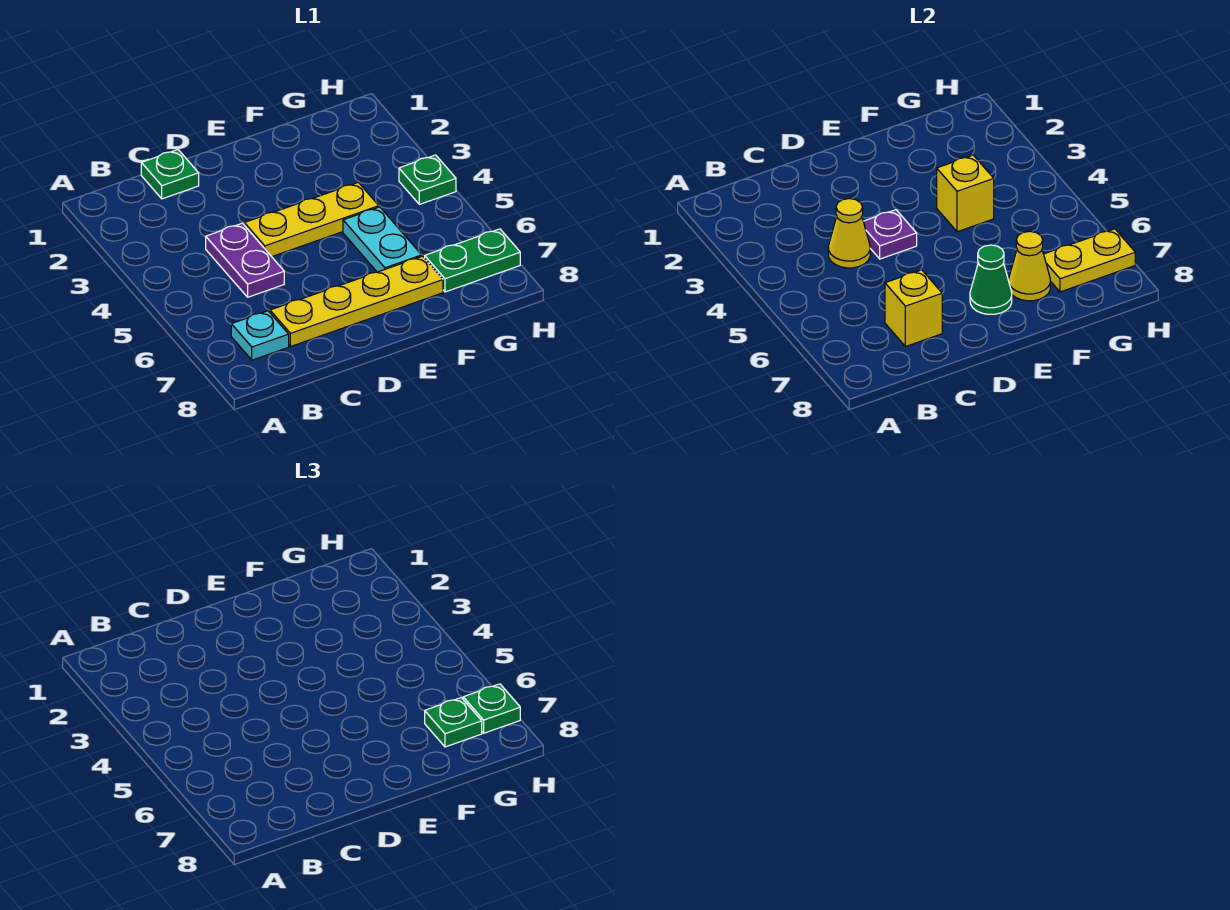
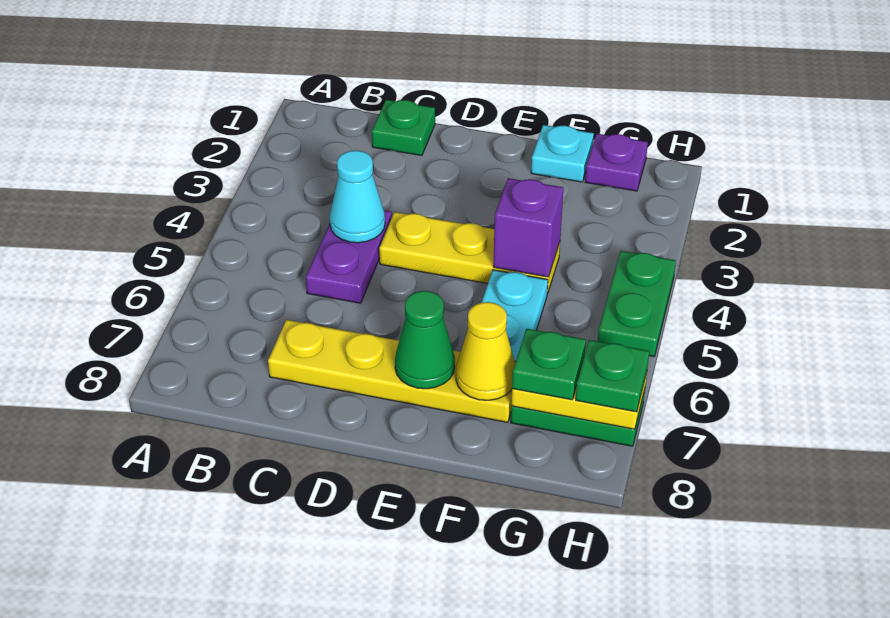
cyan 1x1 plate [231,311,289,360] -> cyan 1x1 plate moved to [531,125,594,182]
yellow 1x1 cone [828,199,870,268] -> cyan 1x1 cone [330,150,385,243]
yellow 1x1 brick [885,270,942,347] -> none
purple 1x1 plate [863,210,917,259] -> purple 1x1 plate moved to [585,134,648,191]
yellow 1x1 brick [937,155,994,232] -> purple 1x1 brick [493,178,563,277]
green 1x1 plate [399,155,456,204] -> green 1x2 plate [598,251,676,357]

